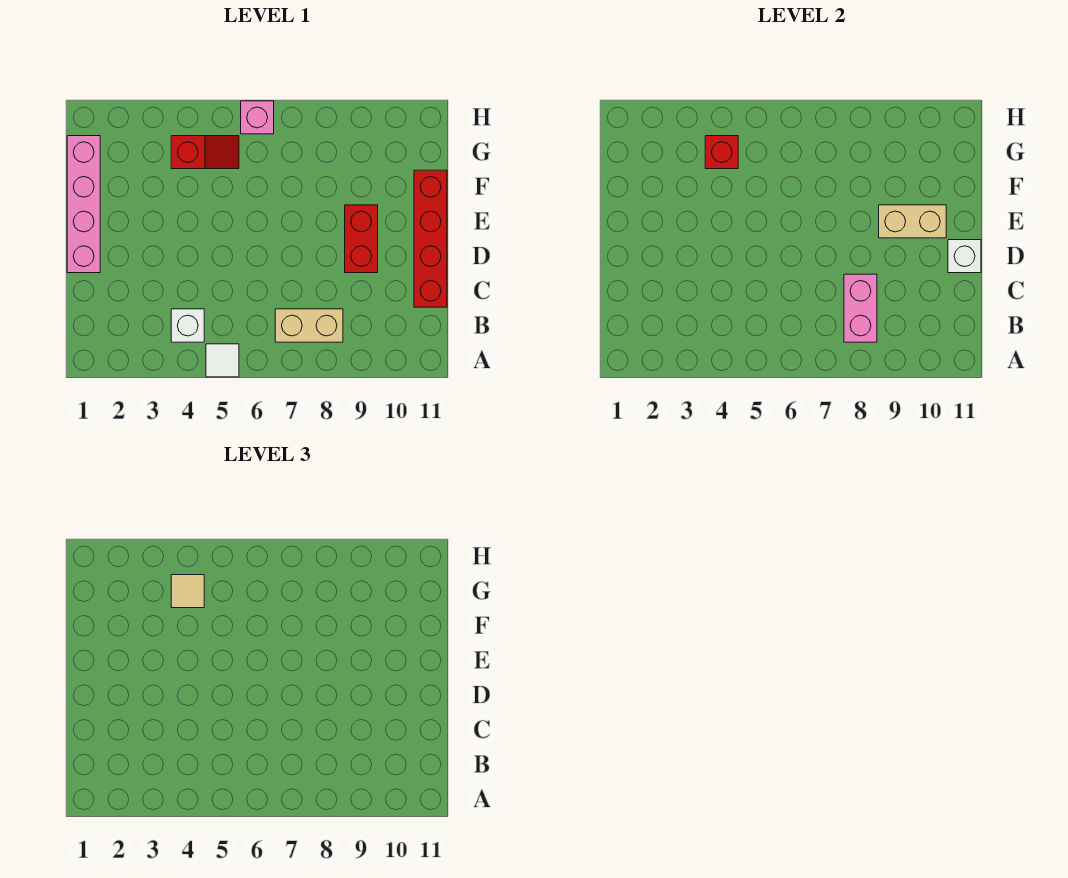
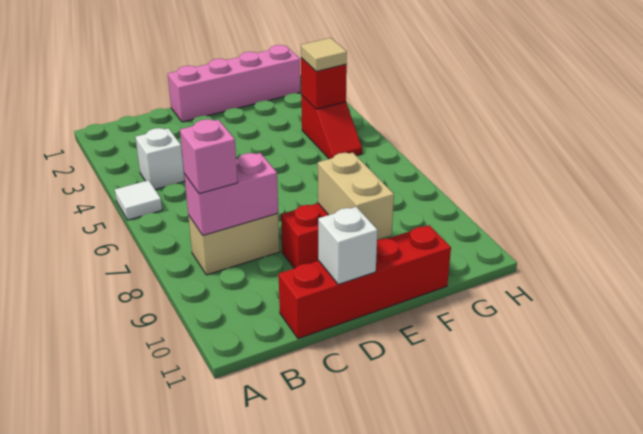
tan 1x2 brick [275,309,343,342] -> tan 1x2 brick turned to [188,214,280,275]
pink 1x1 brick [241,101,274,134] -> pink 1x1 brick moved to [180,119,238,194]

